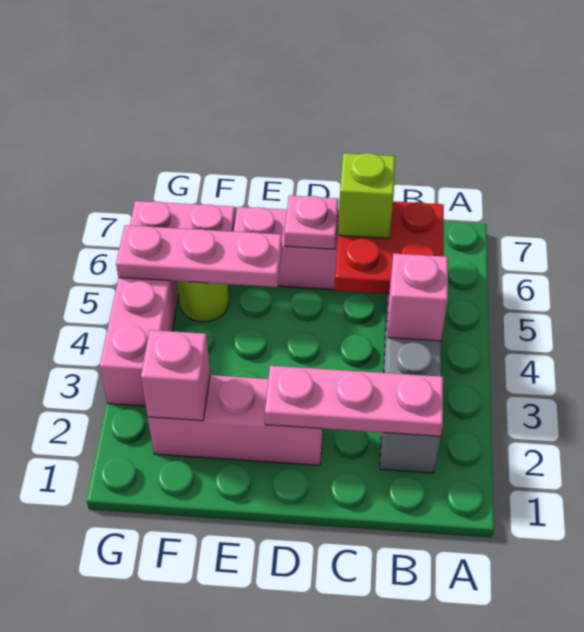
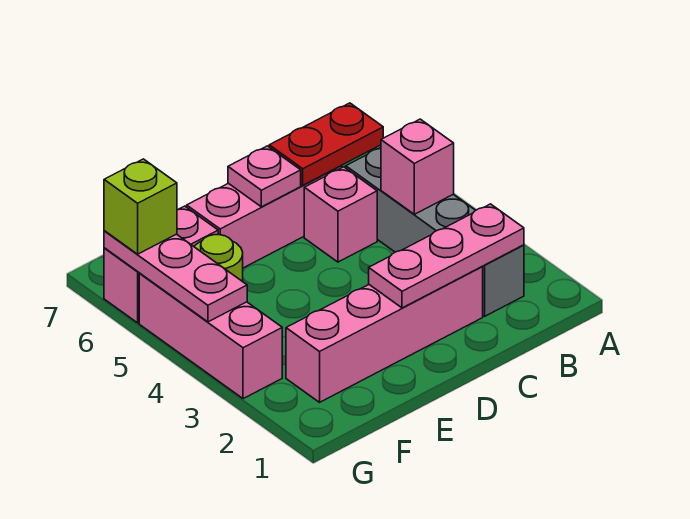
red 2x2 plate [335,201,444,294] -> red 1x2 plate [269,103,383,185]
lime 1x1 brick [338,153,395,238] -> lime 1x1 brick moved to [104,159,177,254]
pink 1x3 brick [148,375,323,465] -> pink 1x4 brick [286,266,483,402]
pink 1x3 plate [116,225,282,287] -> pink 1x3 plate turned to [104,231,247,322]
pink 1x1 brick [141,330,210,421] -> pink 1x1 brick moved to [304,167,377,262]

